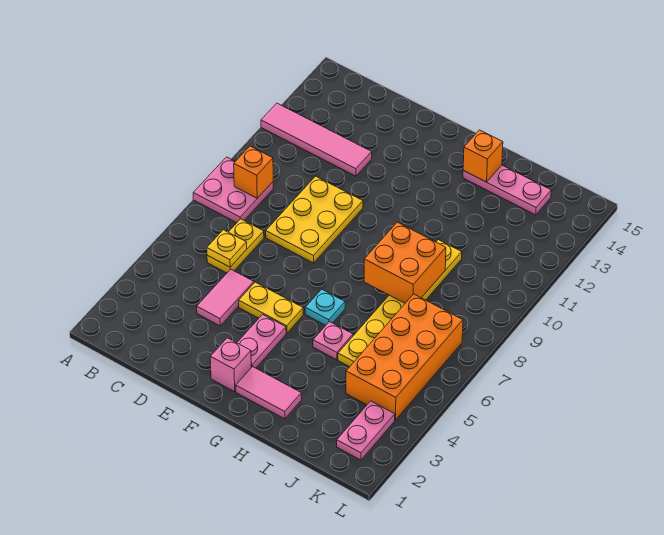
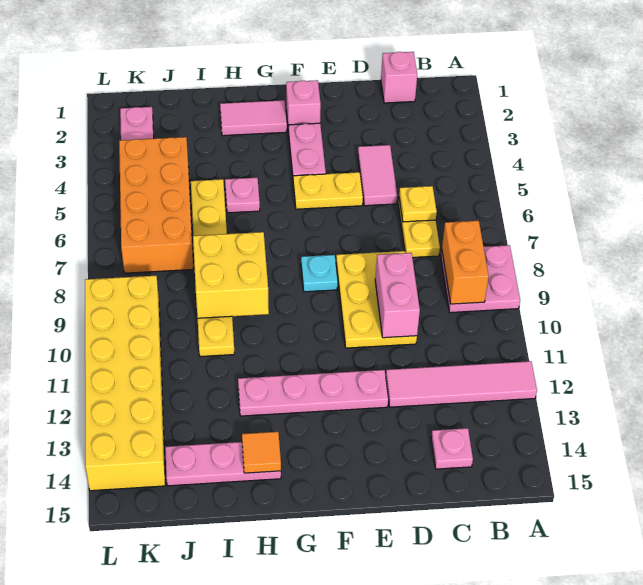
orange 1x1 brick [234,146,273,198] -> orange 1x2 brick [442,221,489,304]
none -> pink 1x1 brick [381,52,417,103]
none -> pink 1x1 plate [431,428,473,469]
none -> pink 1x2 brick [375,253,420,338]
none -> pink 1x4 plate [238,370,388,416]
cyan 1x1 plate [305,289,345,325] -> cyan 1x1 plate moved to [301,255,338,292]
orange 2x2 brick [364,222,446,303] -> yellow 2x2 brick [193,232,269,318]
orange 1x1 brick [463,130,503,182] -> orange 1x1 tile [242,432,281,473]
none -> yellow 2x6 brick [85,276,165,491]

